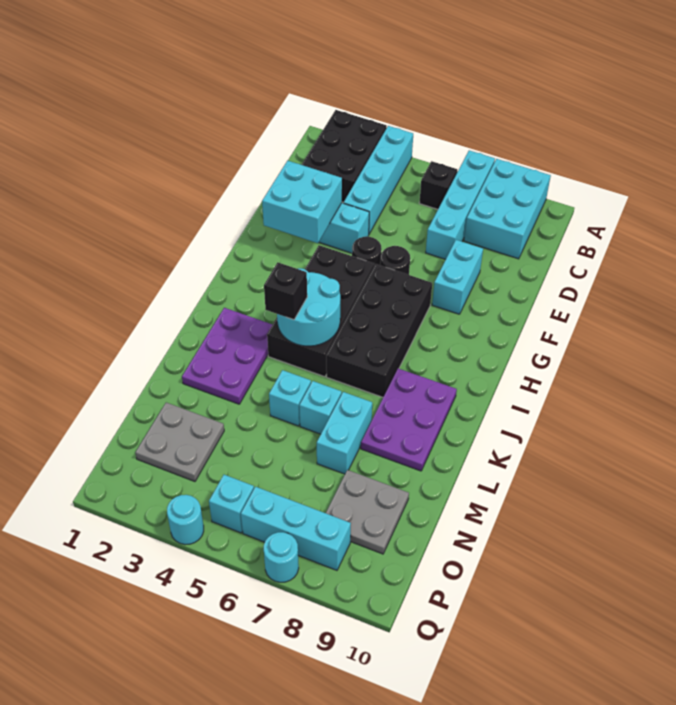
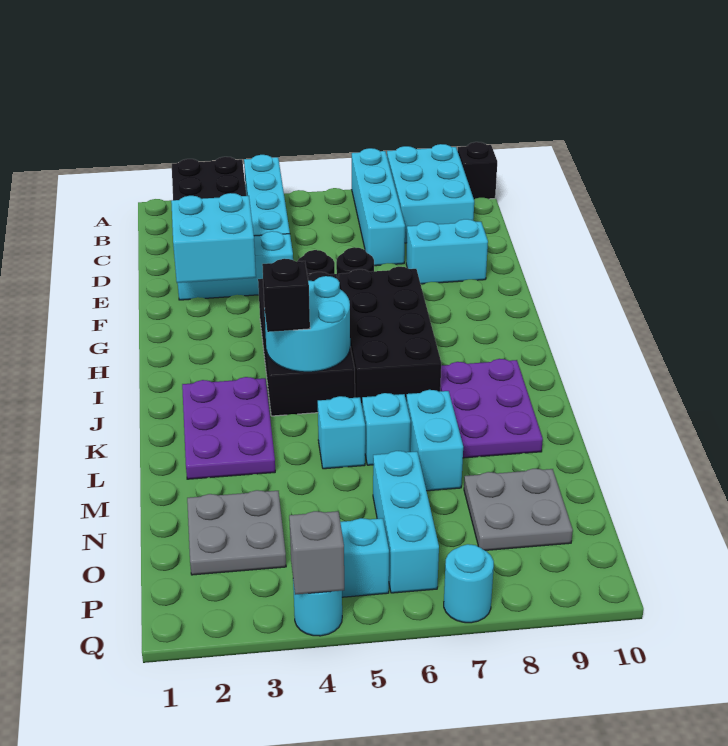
black 1x1 brick [419,161,458,209] -> black 1x1 brick moved to [458,142,497,199]
cyan 1x2 brick [432,240,483,314] -> cyan 1x2 brick turned to [406,219,488,284]
cyan 1x3 brick [241,487,351,570] -> cyan 1x3 brick turned to [373,451,439,593]
none -> grey 1x1 brick [289,511,344,595]

